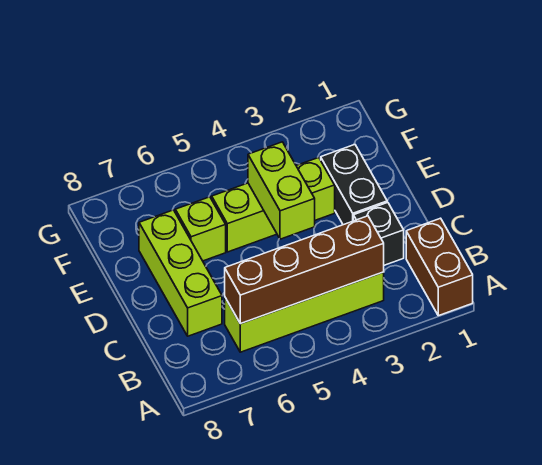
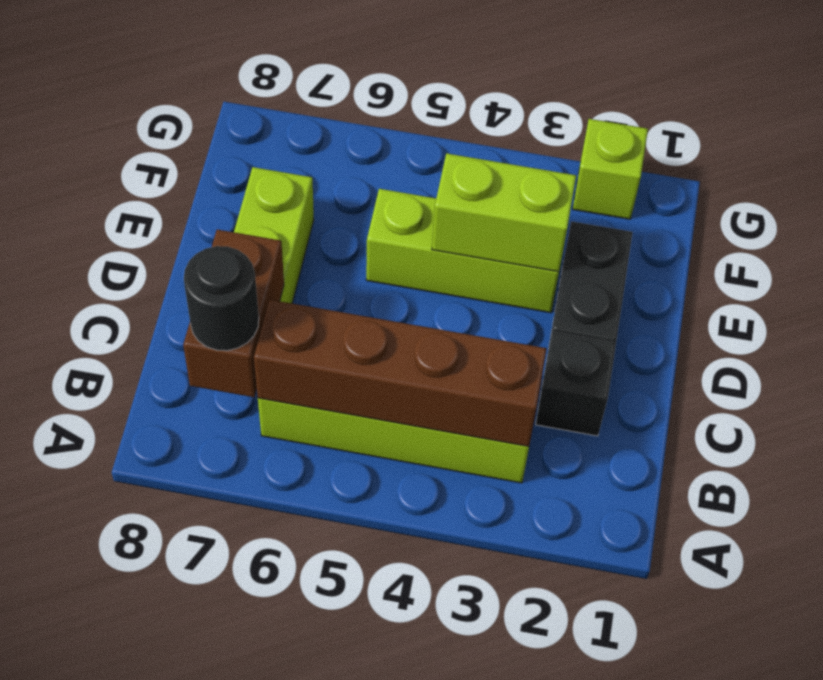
brown 1x2 brick [406,218,473,316] -> brown 1x2 brick moved to [183,230,284,397]
none -> black 1x1 round brick [184,246,259,351]
lime 1x2 brick [248,142,315,239] -> lime 1x2 brick turned to [432,153,576,272]
lime 1x1 brick [175,197,226,261] -> lime 1x1 brick moved to [573,119,648,219]

